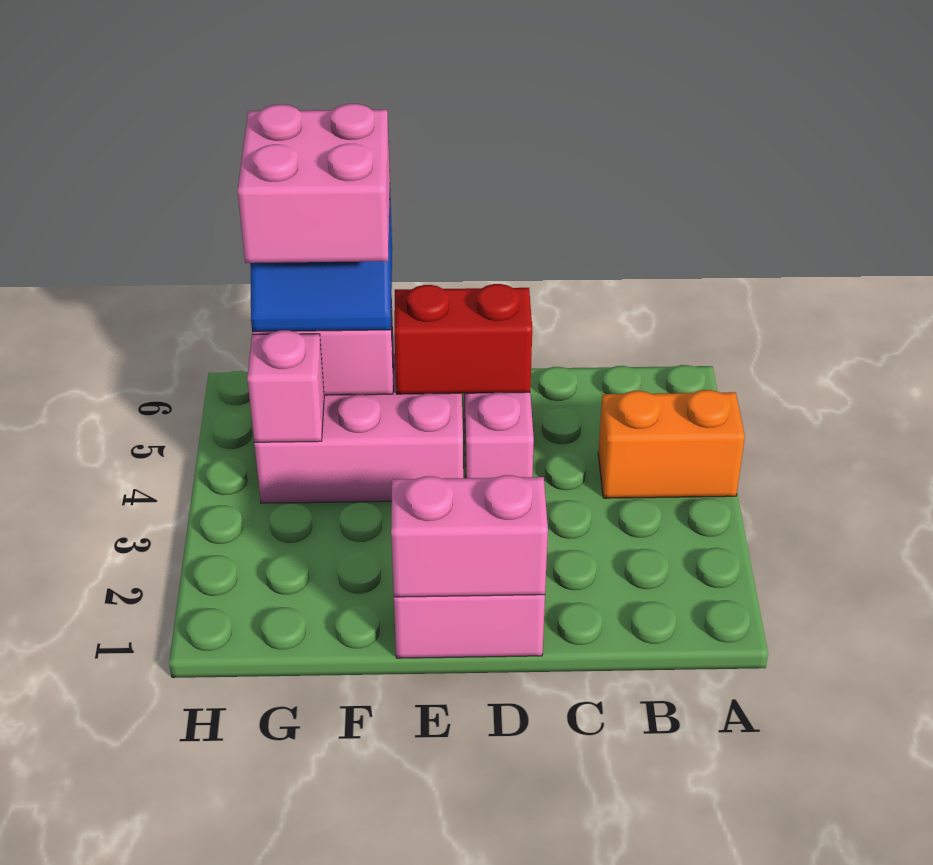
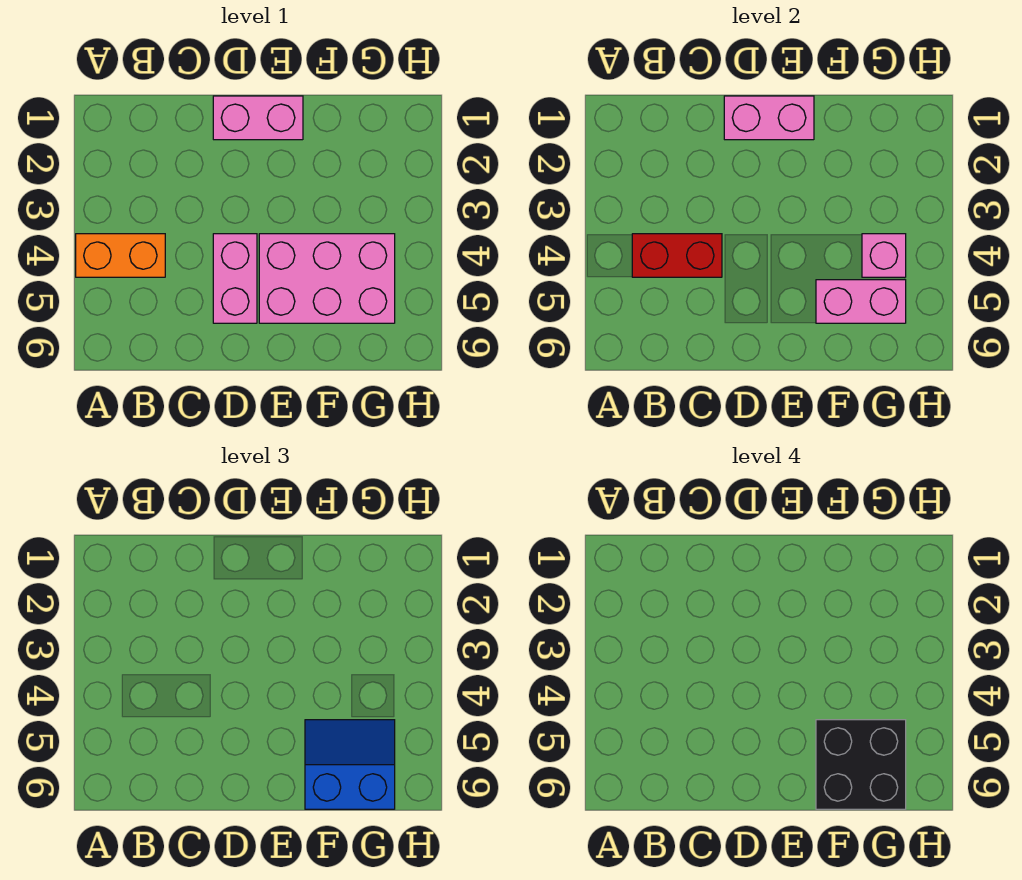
red 1x2 brick [394,284,532,394] -> red 1x2 brick moved to [632,234,722,277]
pink 2x2 brick [238,104,390,263] -> black 2x2 brick [816,720,906,809]

